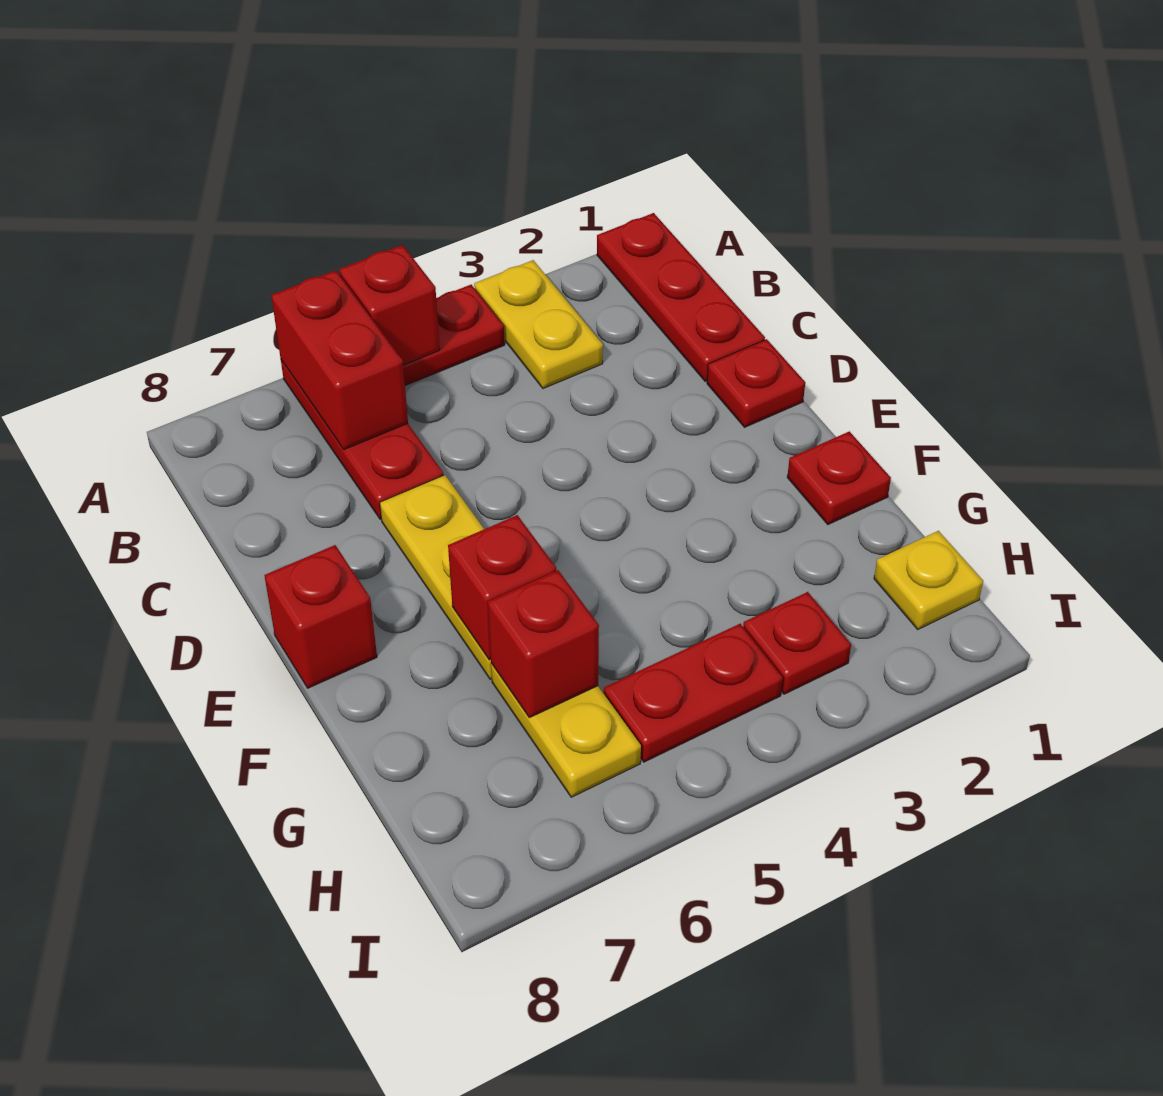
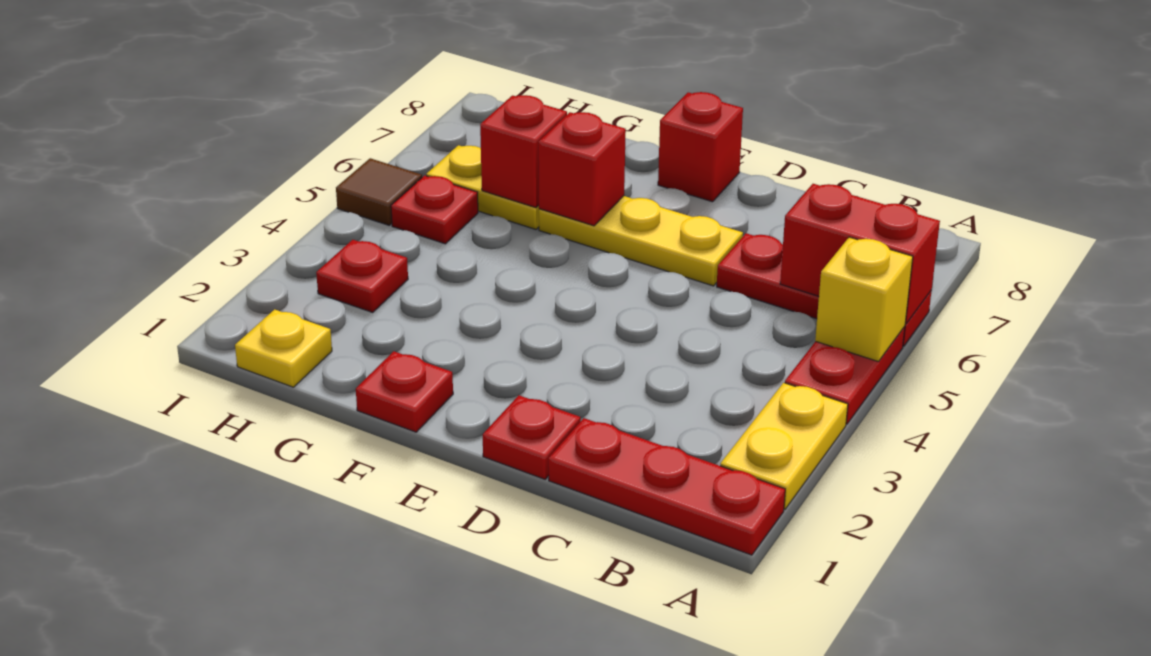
yellow 1x2 plate [474,260,603,389] -> yellow 1x2 plate turned to [720,383,848,509]
red 1x1 brick [339,245,440,365] -> yellow 1x1 brick [815,237,913,362]
red 1x2 plate [604,624,783,762] -> red 1x1 plate [391,175,478,244]
none -> brown 1x1 tile [336,158,422,225]

